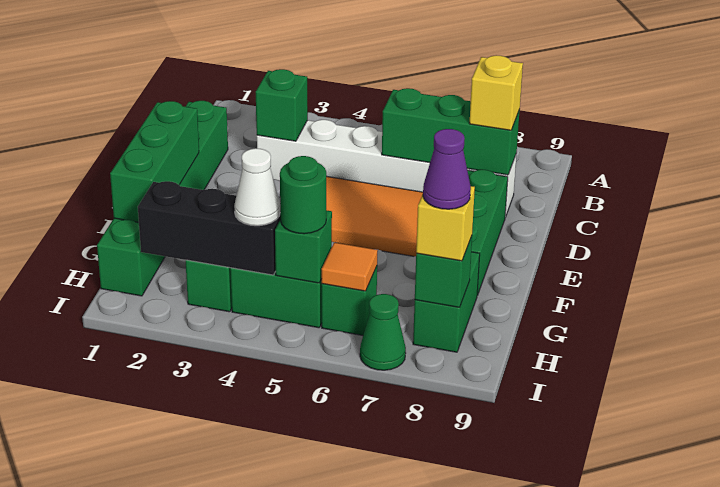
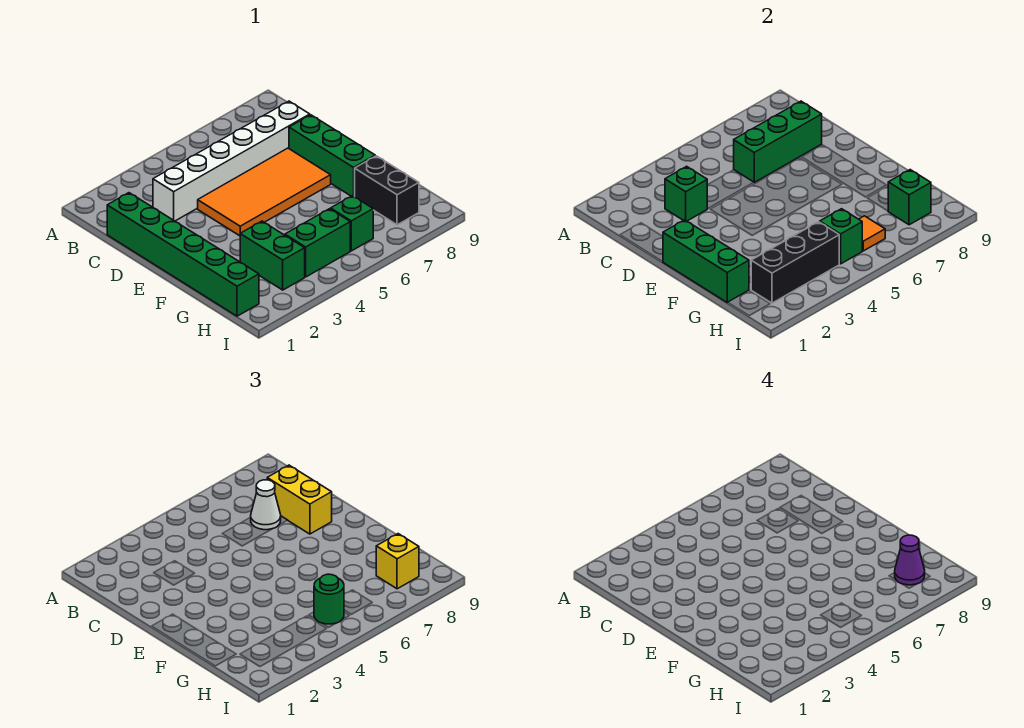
yellow 1x1 brick [469,55,523,130] -> yellow 1x2 brick [267,465,332,534]
green 1x2 brick [413,252,480,352] -> black 1x2 brick [355,156,419,225]
white 1x1 cone [234,148,280,226] -> white 1x1 cone moved to [251,480,281,530]
green 1x1 cone [360,294,406,370] -> none

